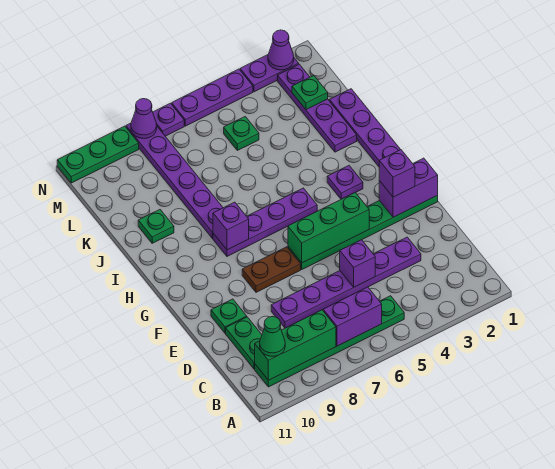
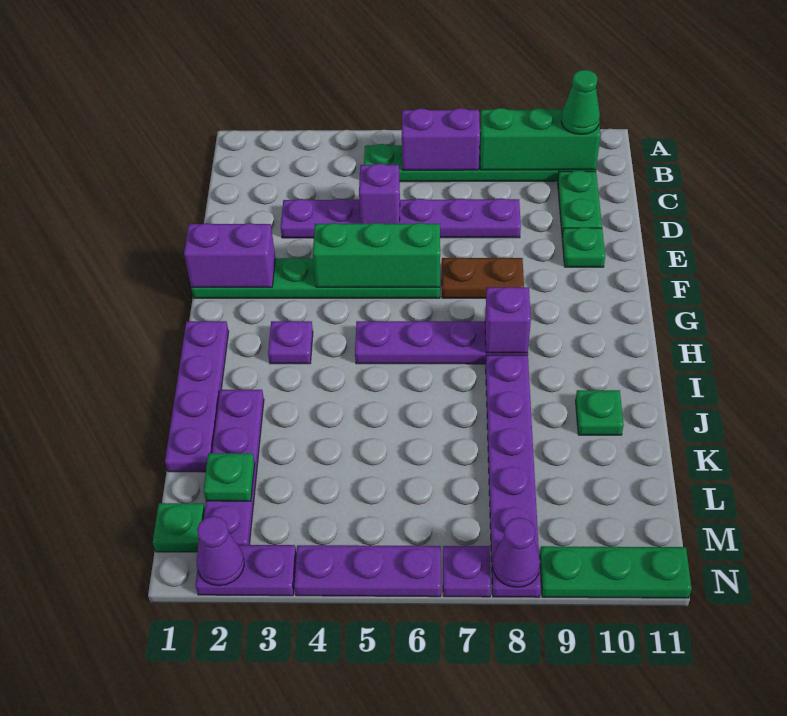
purple 1x1 brick [379,150,415,197] -> none
green 1x1 plate [224,117,259,150] -> green 1x1 plate moved to [153,503,205,552]

